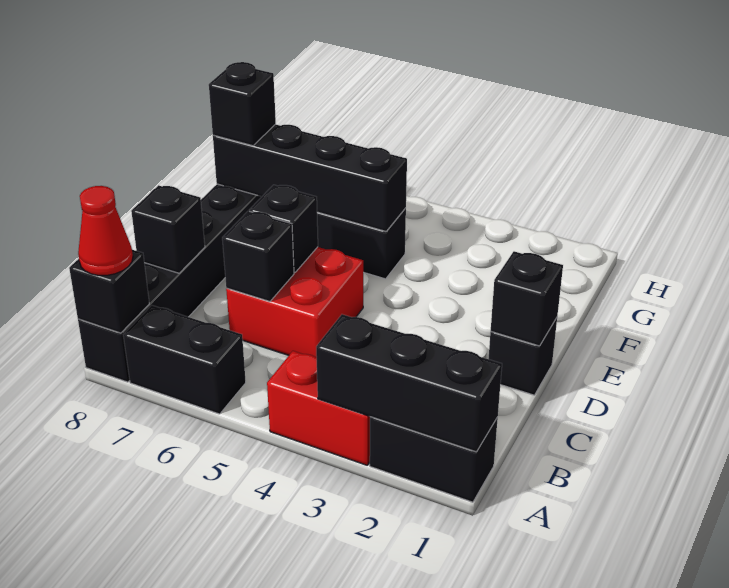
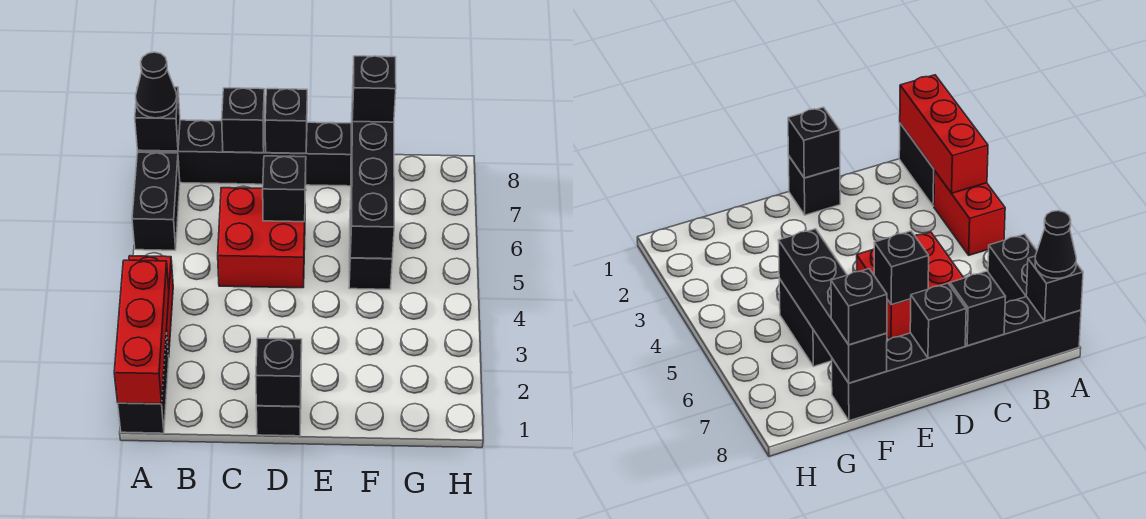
black 1x3 brick [316,314,502,452] -> red 1x3 brick [114,260,169,404]
red 1x1 cone [78,186,133,275] -> black 1x1 cone [136,52,177,118]
black 1x1 brick [222,211,294,302] -> black 1x1 brick moved to [265,89,307,153]

